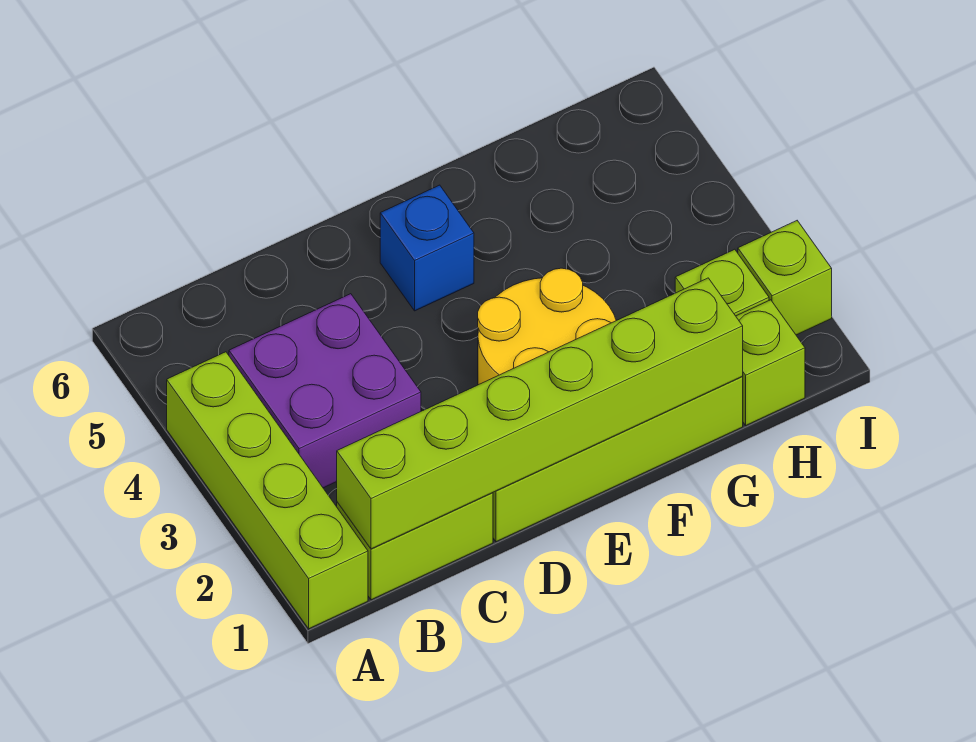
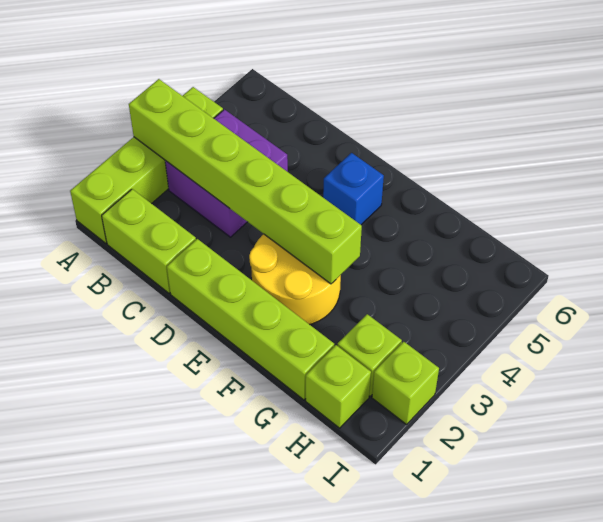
lime 1x6 brick [337,278,743,549] -> lime 1x6 brick moved to [129,79,362,284]

